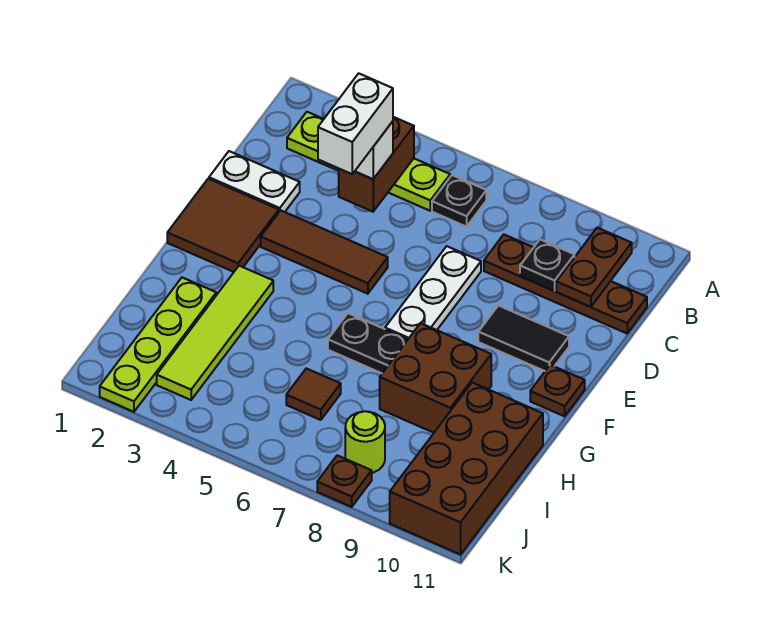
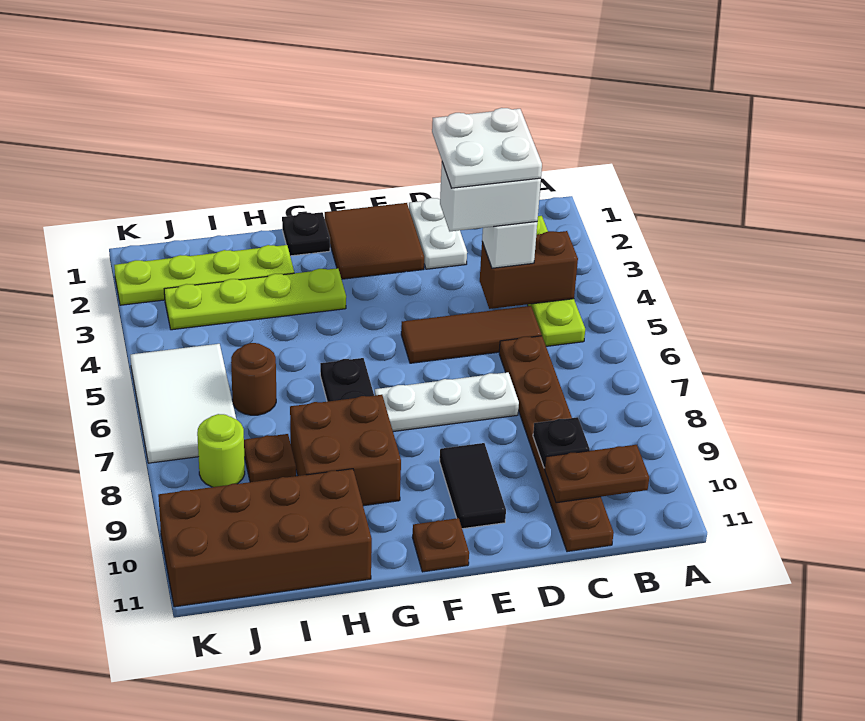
black 1x1 plate [432,175,486,227] -> black 1x1 plate moved to [282,212,330,256]
none -> white 2x2 plate [432,108,542,188]
brown 1x4 plate [484,235,647,333] -> brown 1x6 plate [499,336,614,552]
brown 1x3 tile [261,210,388,294] -> brown 1x3 tile turned to [401,306,542,363]
lime 1x4 tile [157,266,273,400] -> lime 1x4 plate [164,268,346,330]
brown 1x1 tile [286,368,341,420] -> brown 1x1 round brick [231,343,276,415]
none -> white 2x3 tile [130,344,236,463]
brown 1x1 plate [317,455,372,507] -> brown 1x1 plate moved to [244,434,296,482]

